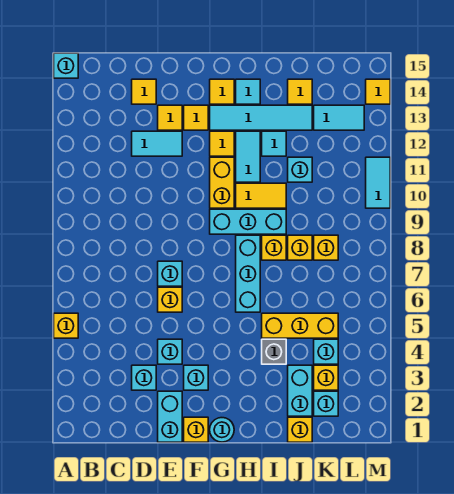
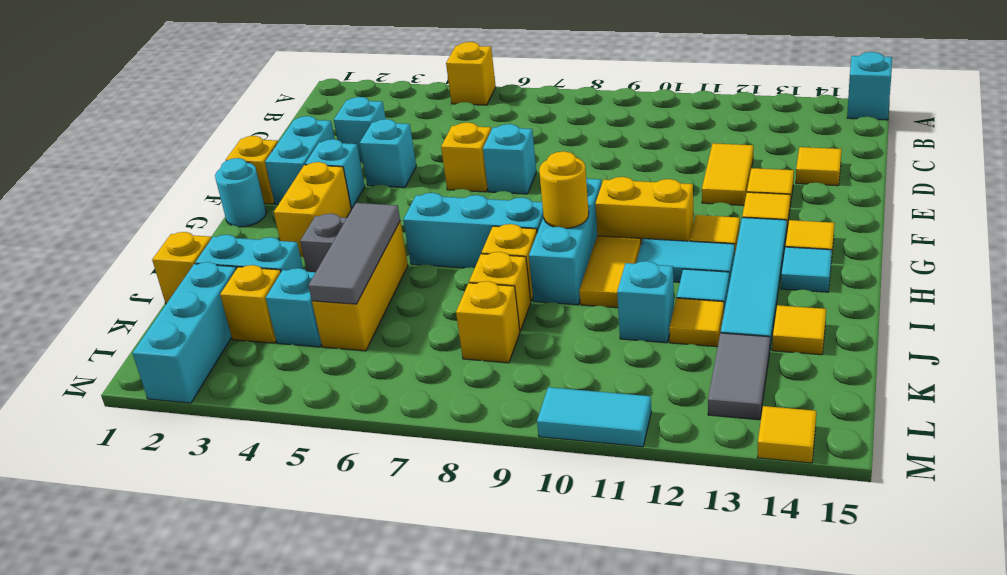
cyan 1x2 tile [132,131,182,156] -> yellow 1x2 tile [702,143,753,205]
cyan 1x2 brick [158,391,182,442] -> cyan 1x2 brick turned to [265,116,335,205]
none -> yellow 1x2 brick [274,162,351,257]
none -> yellow 1x1 round brick [539,151,589,228]
none -> grey 1x3 tile [308,203,400,304]
none -> yellow 1x1 tile [669,298,724,347]
cyan 1x1 brick [314,391,338,416] -> cyan 1x3 brick [132,262,236,403]
cyan 1x2 tile [314,105,364,130] -> grey 1x2 tile [708,333,770,420]

